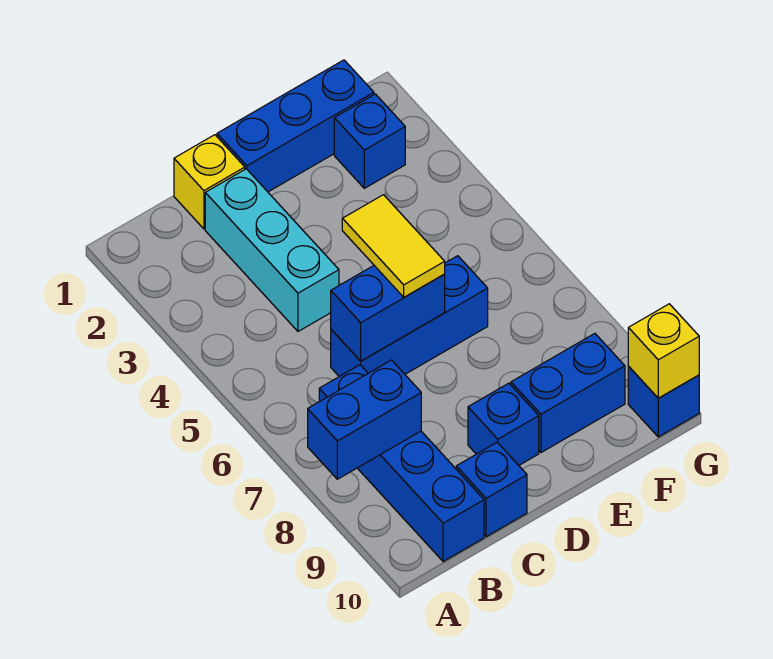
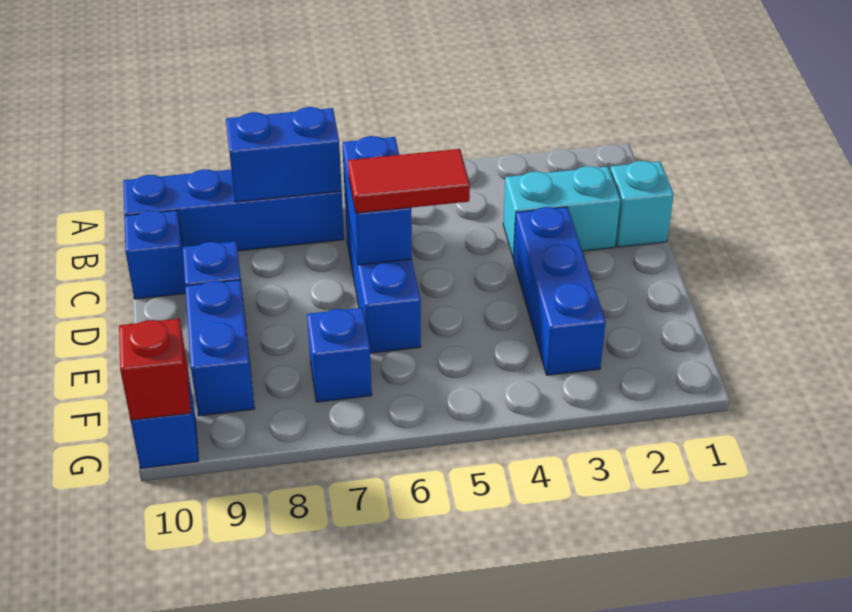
blue 1x2 brick [308,360,421,479] -> blue 1x2 brick turned to [226,107,342,202]
yellow 1x1 brick [174,135,245,229] -> cyan 1x1 brick [610,161,674,247]
cyan 1x3 brick [205,169,339,331] -> cyan 1x2 brick [503,166,620,258]
blue 1x3 brick [217,60,374,192] -> blue 1x3 brick moved to [513,207,606,375]
yellow 1x2 tile [342,195,445,297] -> red 1x2 tile [348,149,470,213]
blue 1x1 brick [334,94,405,188] -> blue 1x1 brick moved to [307,308,372,402]
yellow 1x1 brick [628,304,699,398] -> red 1x1 brick [119,319,191,420]

